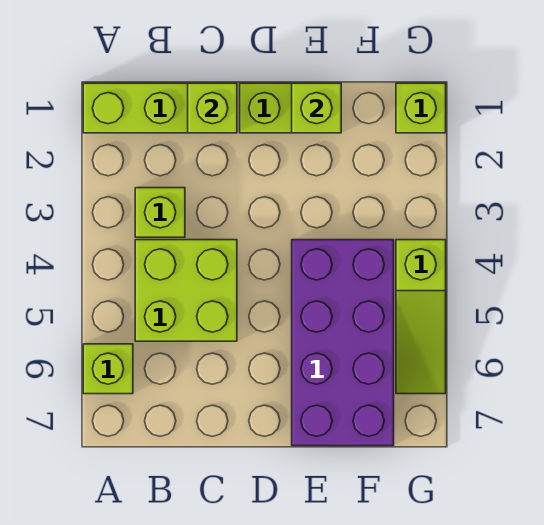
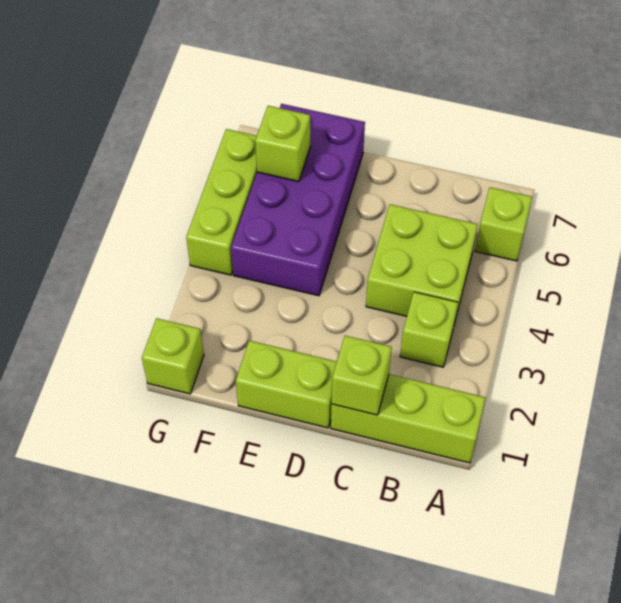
lime 1x1 brick [292,83,341,133] -> lime 1x1 brick moved to [255,106,310,182]
lime 1x3 slope [396,240,446,394] -> lime 1x3 brick [186,129,257,275]

